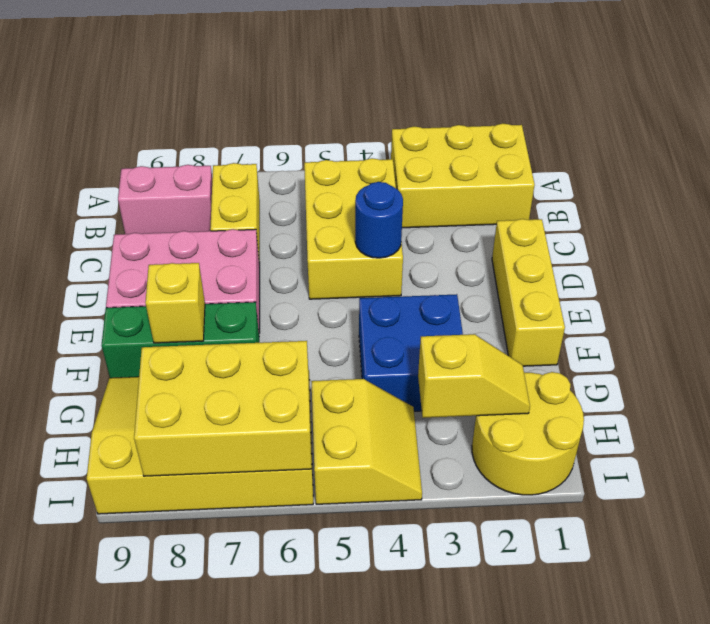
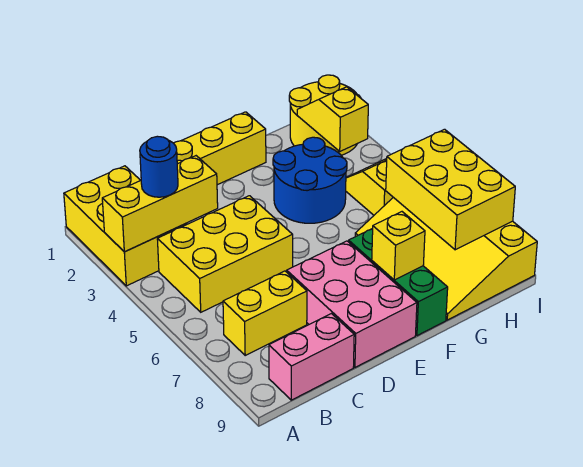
none -> yellow 1x3 brick [102,156,218,252]
pink 1x2 brick [118,165,212,234] -> pink 1x2 brick turned to [269,314,354,400]
blue 1x1 round brick [355,182,403,258] -> blue 1x1 round brick moved to [140,136,178,197]
blue 2x2 brick [359,294,463,411] -> blue 2x2 round brick [273,137,347,223]

